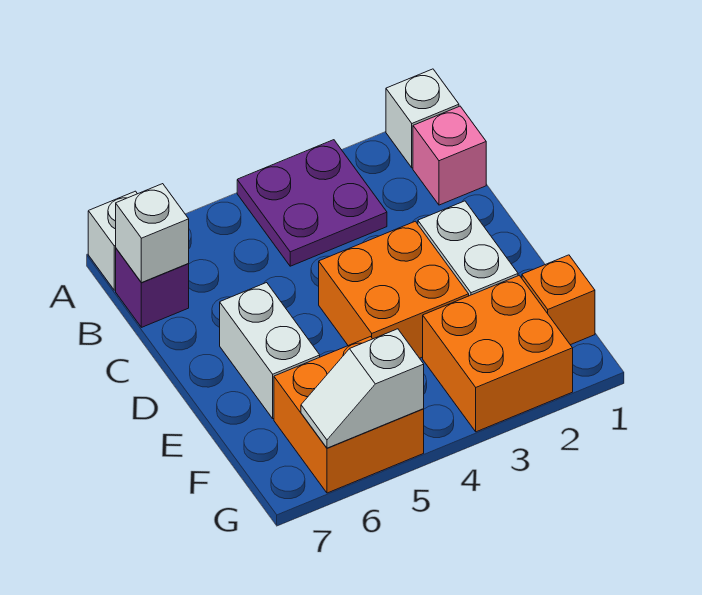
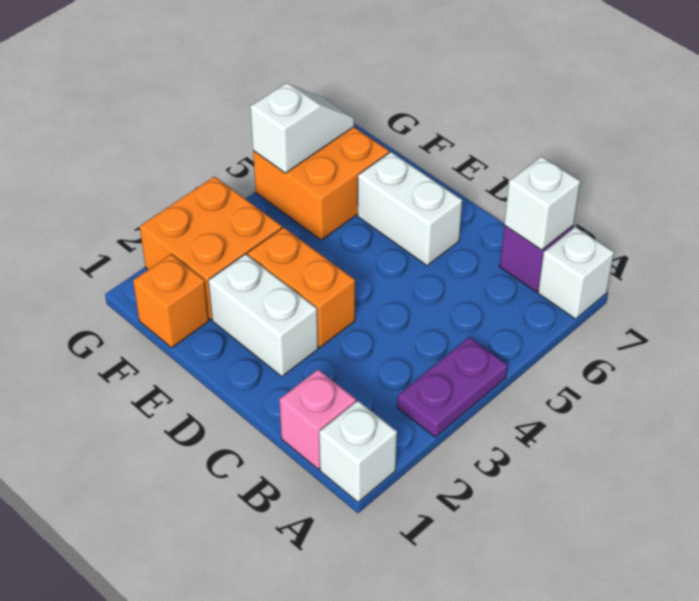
purple 2x2 plate [237,140,387,266] -> purple 1x2 plate [398,337,508,437]
orange 2x2 brick [319,221,469,358] -> orange 1x2 brick [247,227,355,348]

